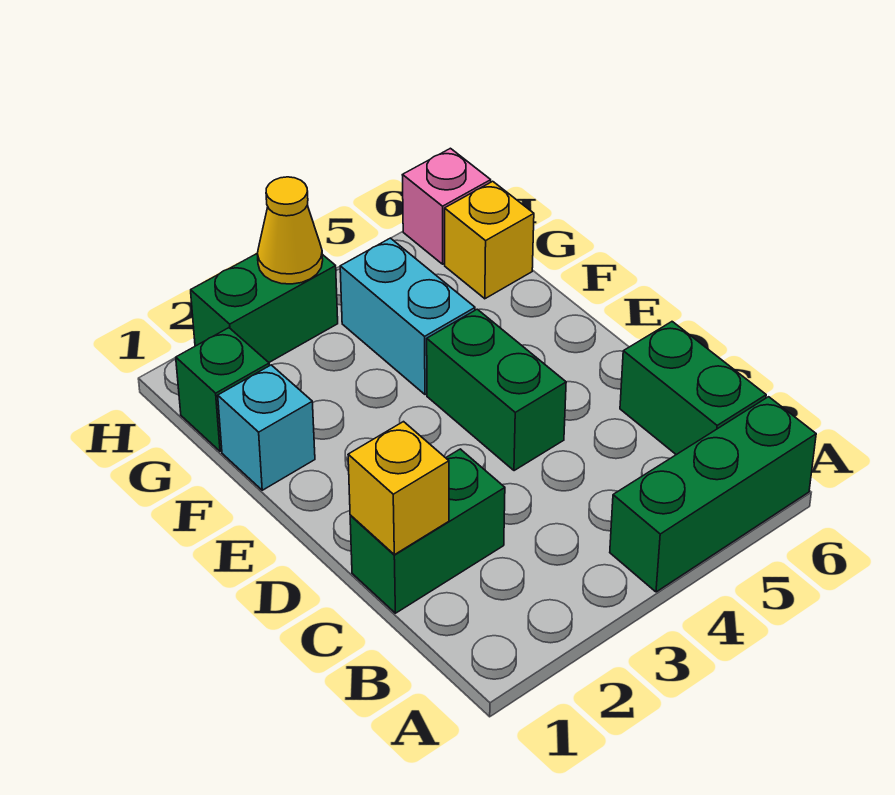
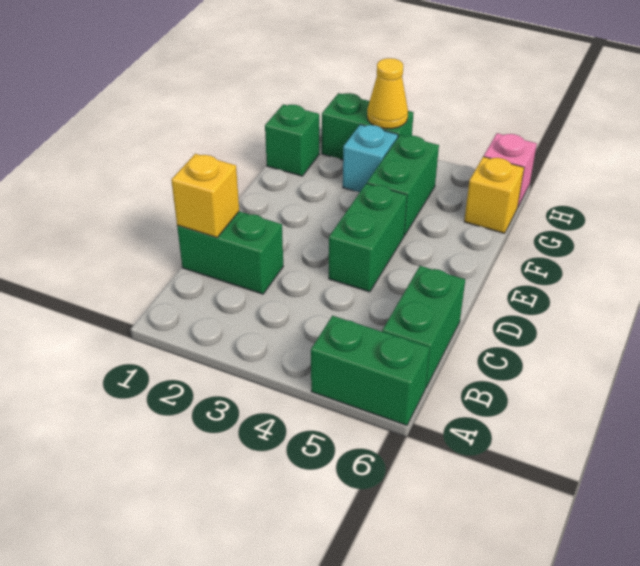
green 1x3 brick [610,397,816,592] -> green 1x2 brick [311,316,430,425]
cyan 1x1 brick [218,365,315,490] -> cyan 1x1 brick moved to [343,125,398,192]
cyan 1x2 brick [340,238,475,395] -> green 1x2 brick [367,135,439,235]

